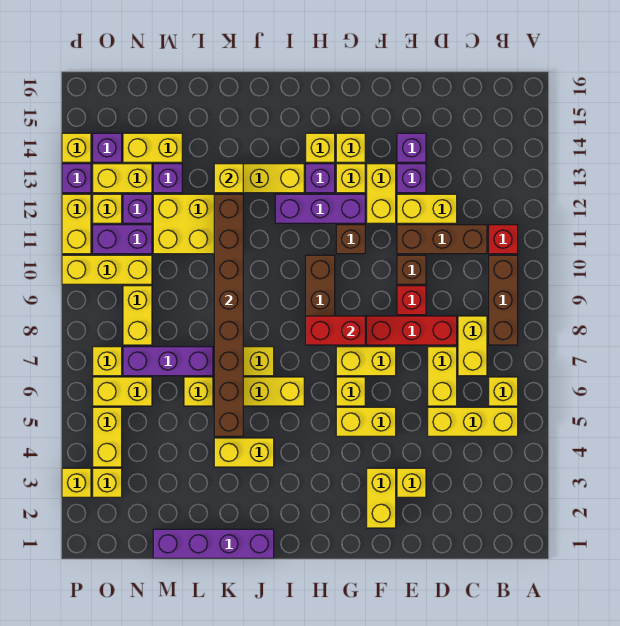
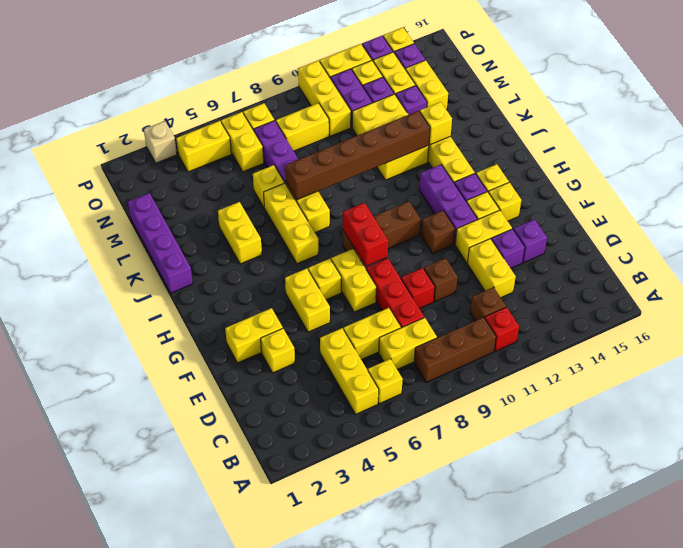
brown 1x3 brick [397,225,487,254] -> brown 1x1 brick [470,287,506,321]
brown 1x8 brick [214,194,243,436] -> brown 1x6 brick [285,111,430,200]
yellow 1x1 brick [93,468,122,497] -> none
yellow 1x1 brick [62,468,91,497] -> tan 1x1 brick [144,121,177,163]

